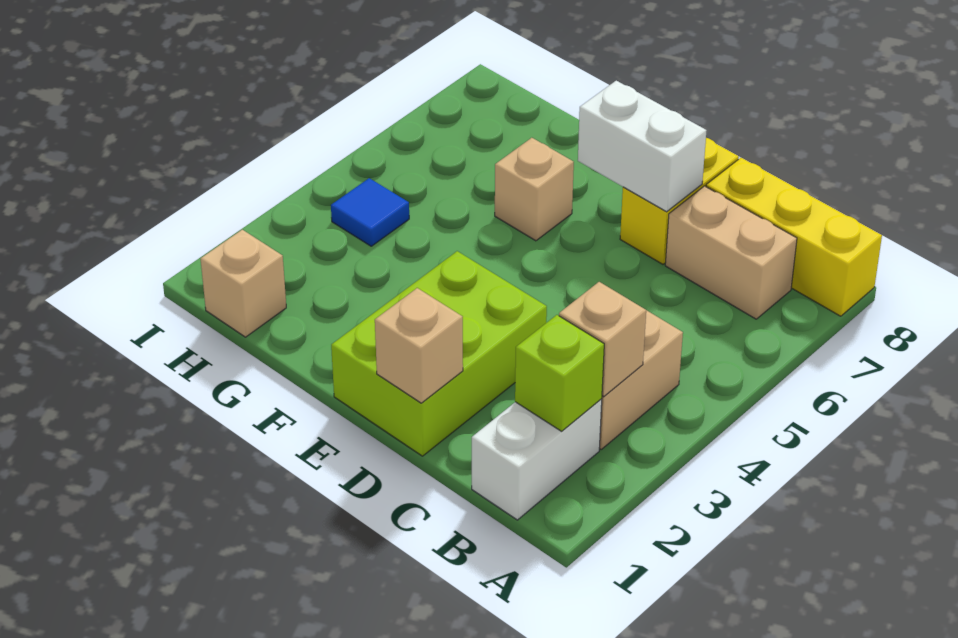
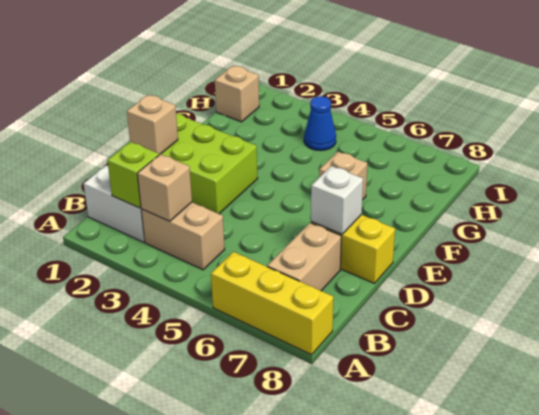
yellow 1x3 brick [706,158,882,316] -> yellow 1x3 brick turned to [211,252,333,355]
white 1x2 brick [578,81,707,212] -> white 1x1 brick [311,166,363,234]
blue 1x1 tile [331,178,409,246] -> blue 1x1 cone [304,96,336,151]

